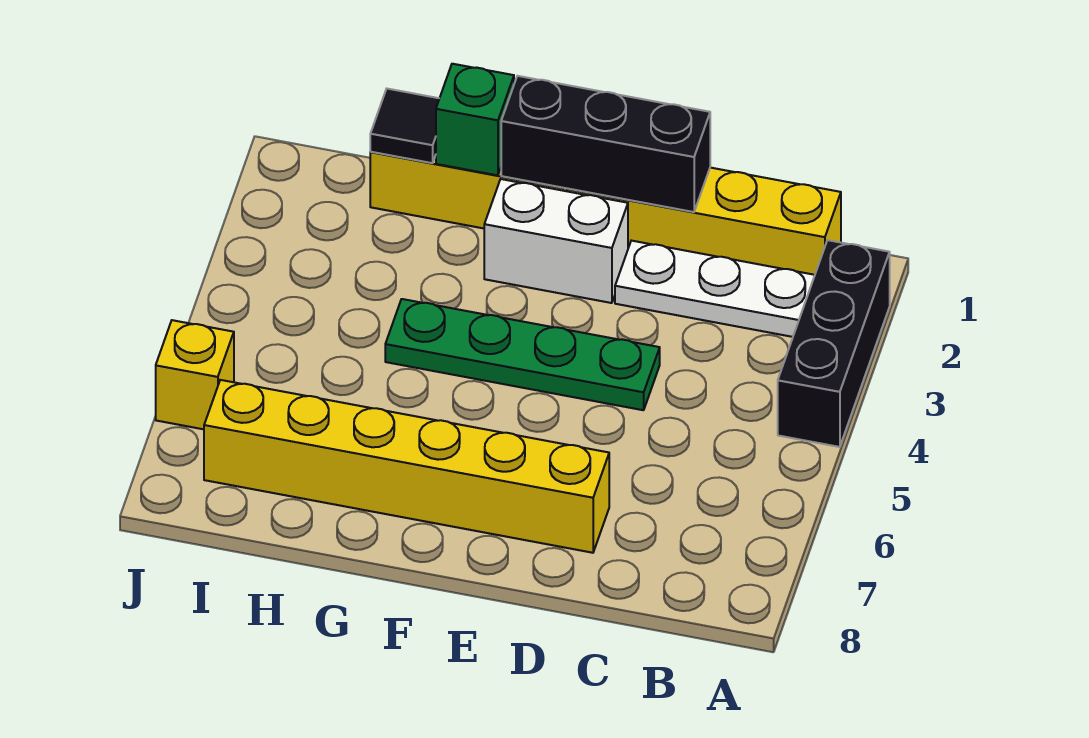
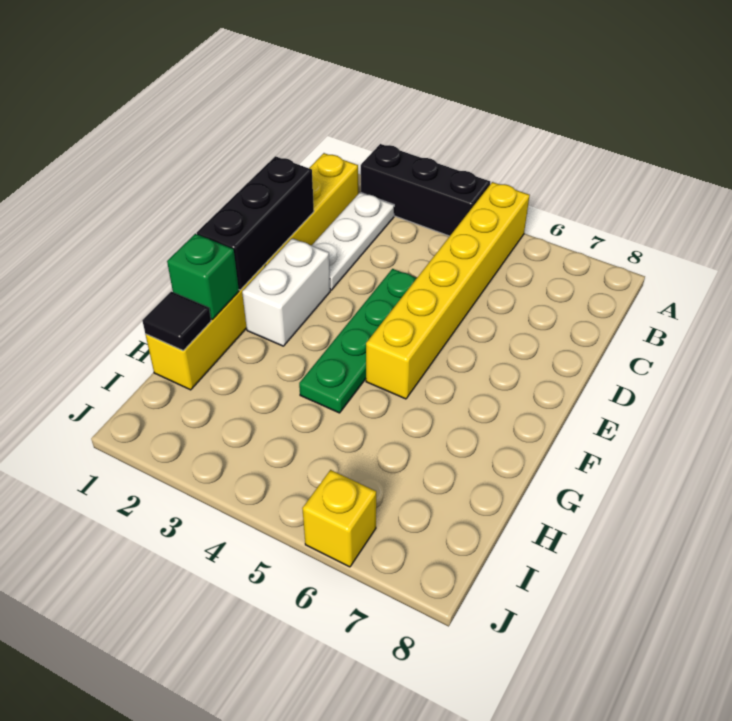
yellow 1x6 brick [204,380,609,553] -> yellow 1x6 brick moved to [366,182,530,399]

